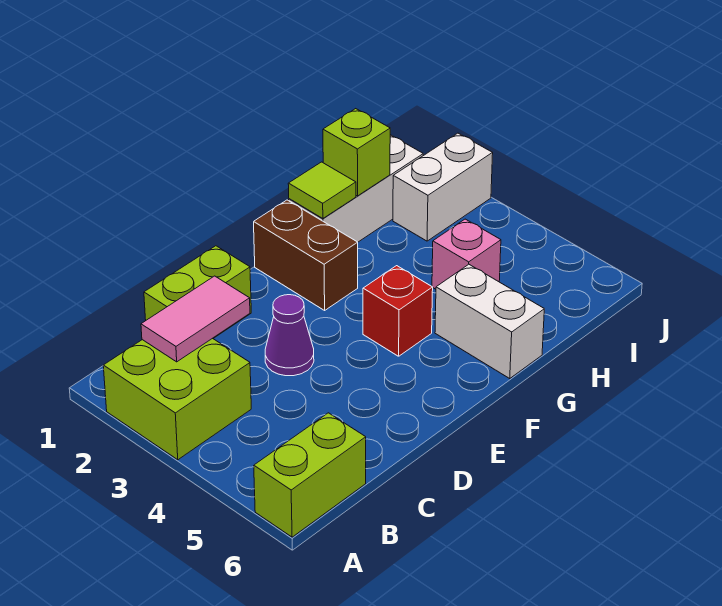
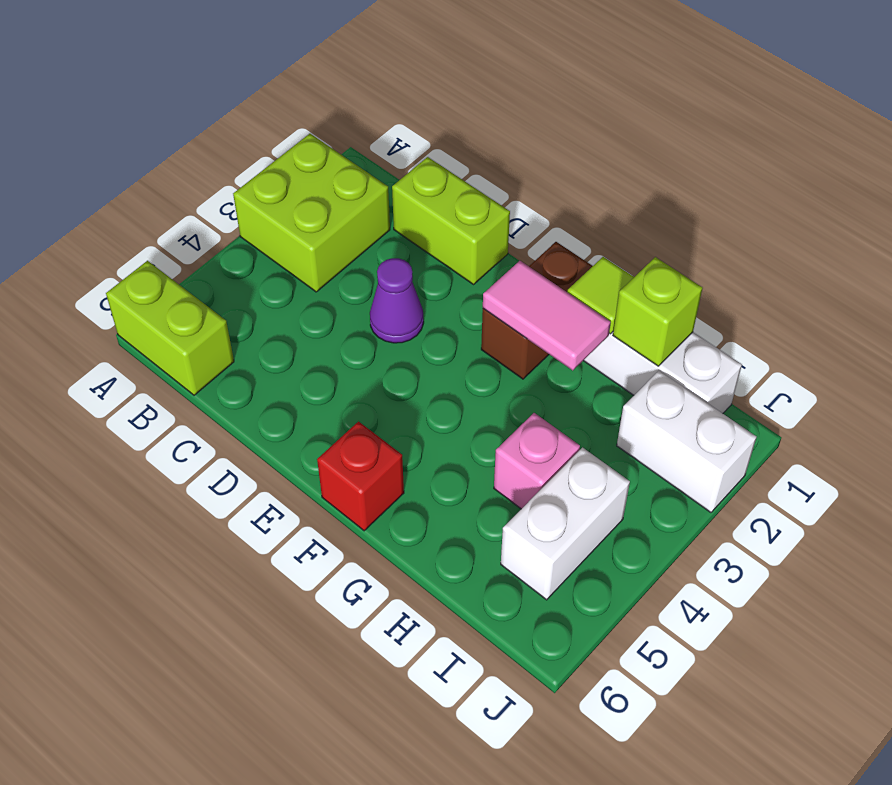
pink 1x2 tile [141,276,250,362] -> pink 1x2 tile moved to [483,261,611,370]
red 1x1 brick [363,266,433,356] -> red 1x1 brick moved to [317,422,404,531]
white 1x2 brick [435,264,544,378] -> white 1x2 brick moved to [501,448,630,600]

